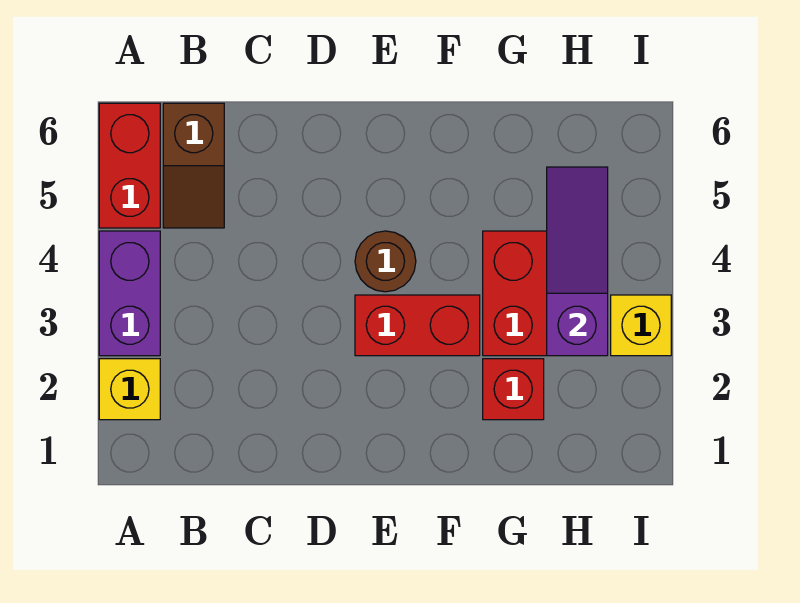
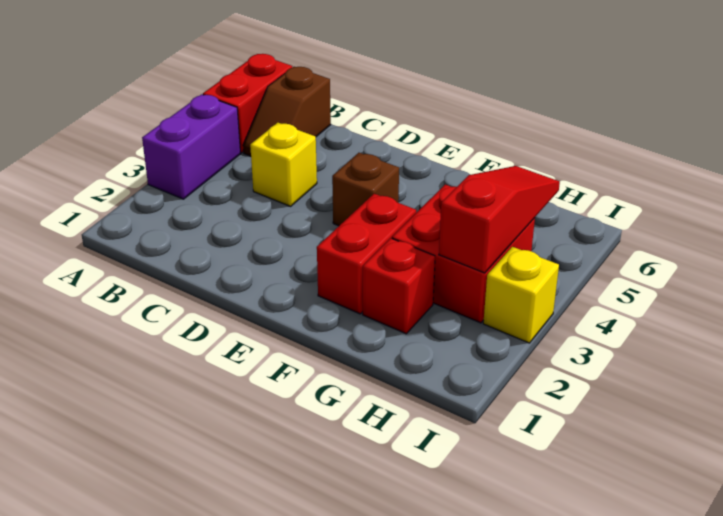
yellow 1x1 brick [99,359,160,420] -> yellow 1x1 brick moved to [250,123,317,206]
red 1x2 brick [355,295,480,356] -> red 1x2 brick turned to [317,194,416,314]
brown 1x1 round brick [355,231,416,292] -> brown 1x1 brick [332,153,399,226]
purple 1x3 slope [547,167,608,356] -> red 1x3 slope [439,166,560,273]

